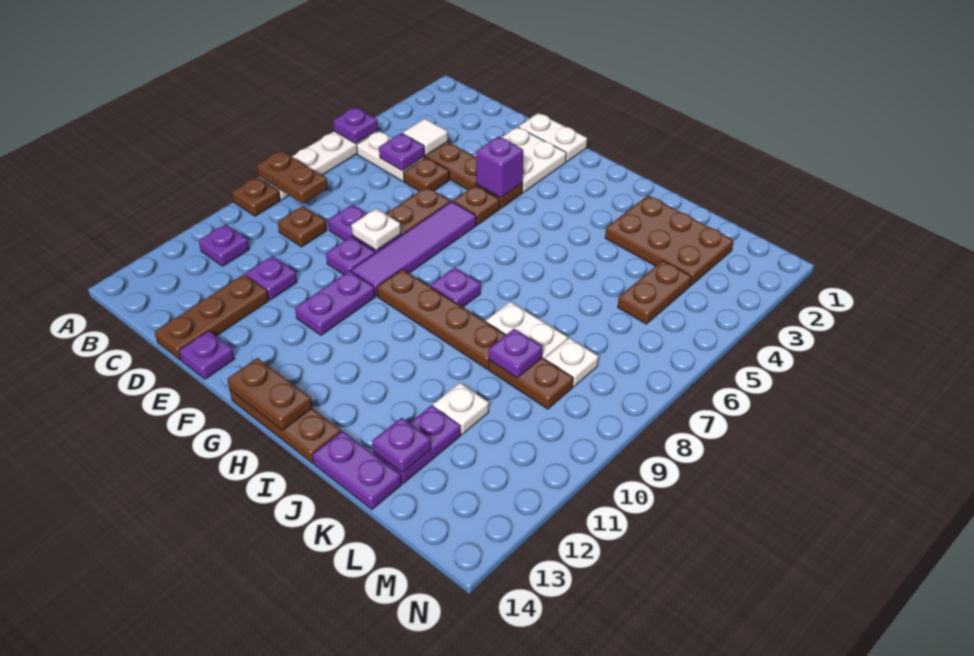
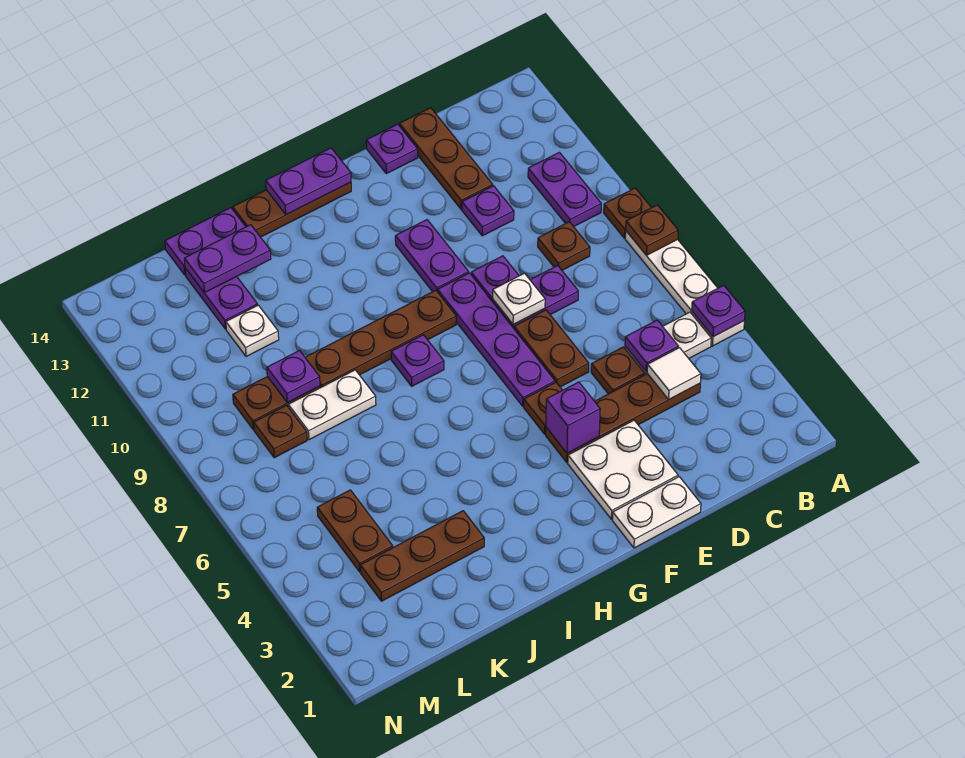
brown 1x2 plate [257,151,328,204] -> brown 1x1 plate [626,205,678,255]
purple 1x1 plate [199,224,249,266] -> purple 1x2 plate [528,152,601,227]
purple 1x4 tile [351,201,476,296] -> purple 1x4 plate [438,273,555,406]
brown 1x2 plate [227,358,312,430] -> purple 1x2 plate [266,148,351,215]
brown 2x3 plate [605,195,734,286] -> brown 1x3 plate [360,511,484,601]
purple 1x1 plate [372,418,431,473] -> purple 1x2 plate [184,225,271,293]
white 1x1 plate [545,338,599,387] -> brown 1x1 plate [254,405,307,458]

